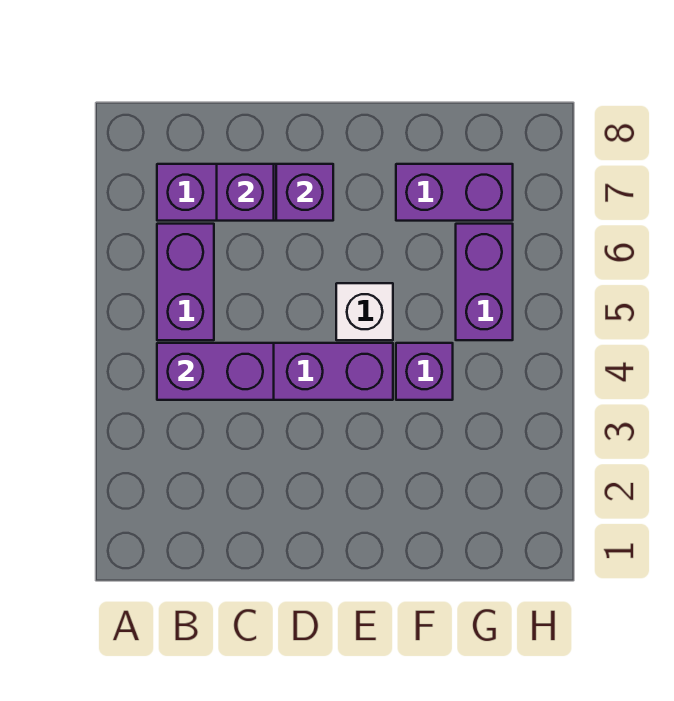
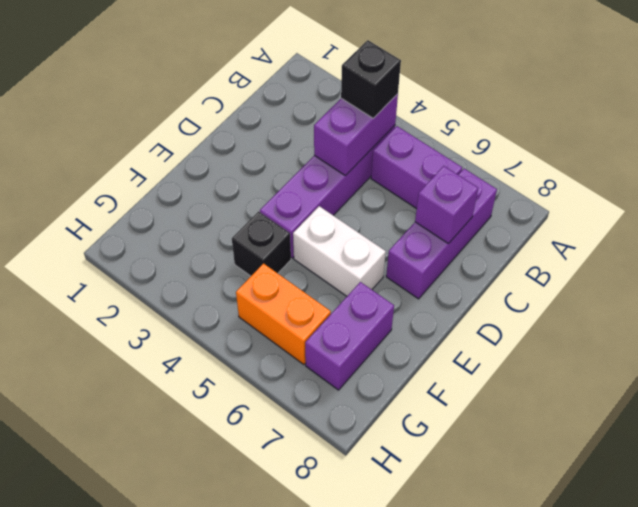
none -> black 1x1 brick [341,40,401,118]
purple 1x1 brick [276,164,333,221] -> none
white 1x1 brick [336,283,393,340] -> white 1x2 brick [293,206,386,296]
purple 1x1 brick [396,343,453,400] -> black 1x1 brick [232,211,291,276]
purple 1x2 brick [456,224,513,340] -> orange 1x2 brick [236,263,331,365]

